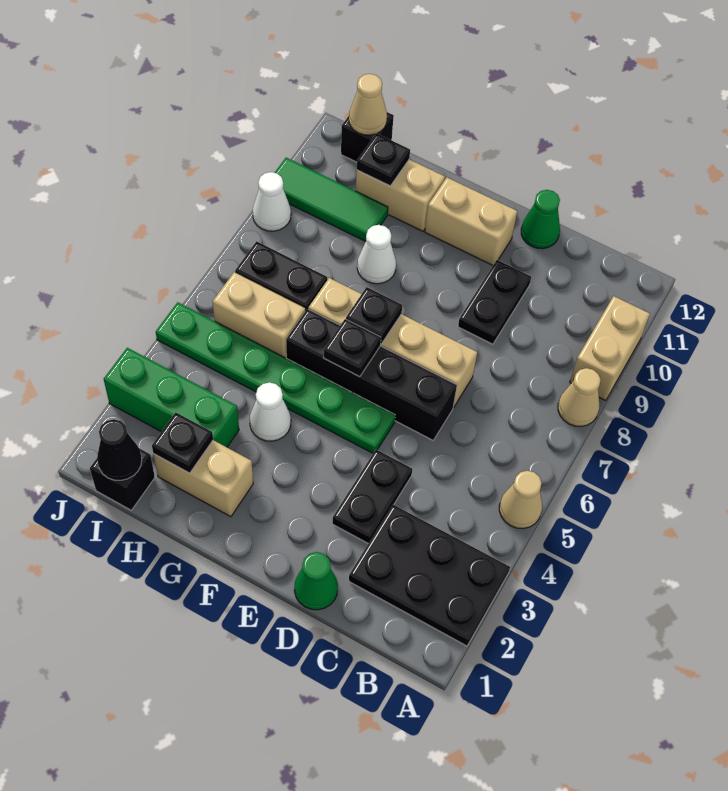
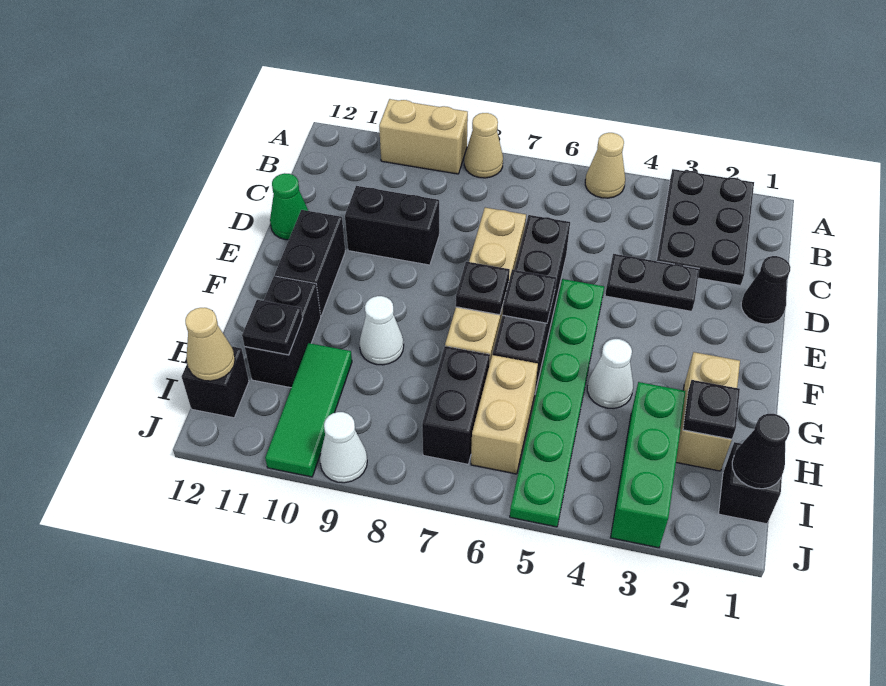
green 1x1 cone [294,552,338,610] -> black 1x1 cone [741,256,791,324]
black 1x2 plate [458,260,531,344] -> black 1x2 brick [345,186,439,265]
tan 1x2 brick [425,178,517,265] -> black 1x2 brick [275,210,345,316]
tan 1x2 brick [356,159,445,231] -> black 1x2 brick [245,276,321,388]

